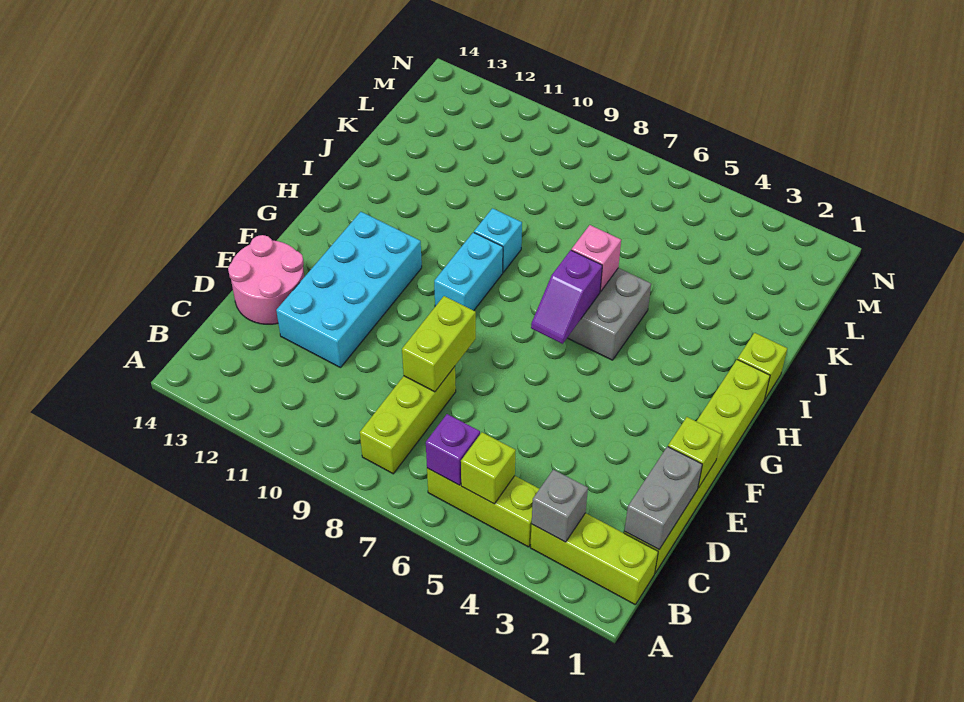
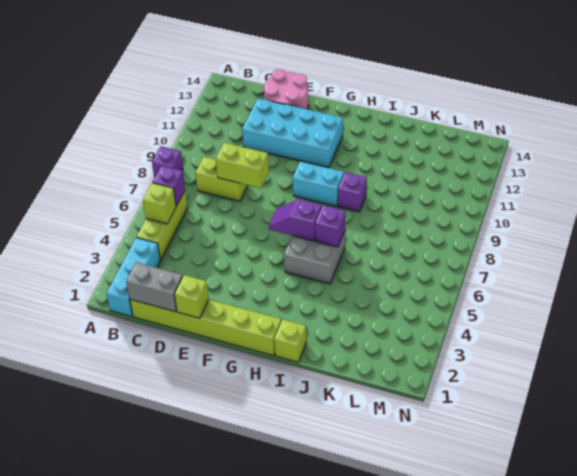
none -> purple 1x1 brick [152,146,183,178]
lime 1x3 brick [530,513,658,604] -> cyan 1x3 brick [106,238,160,317]
grey 1x1 brick [532,469,588,542] -> none
lime 1x3 brick [360,367,456,474] -> lime 1x2 brick [196,157,248,201]
pink 1x1 brick [571,225,621,292] -> purple 1x1 brick [315,205,345,247]
cyan 1x1 brick [474,208,522,272] -> purple 1x1 brick [338,172,367,212]

